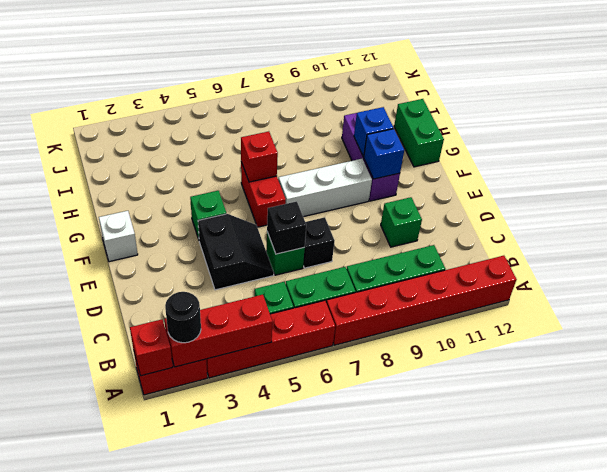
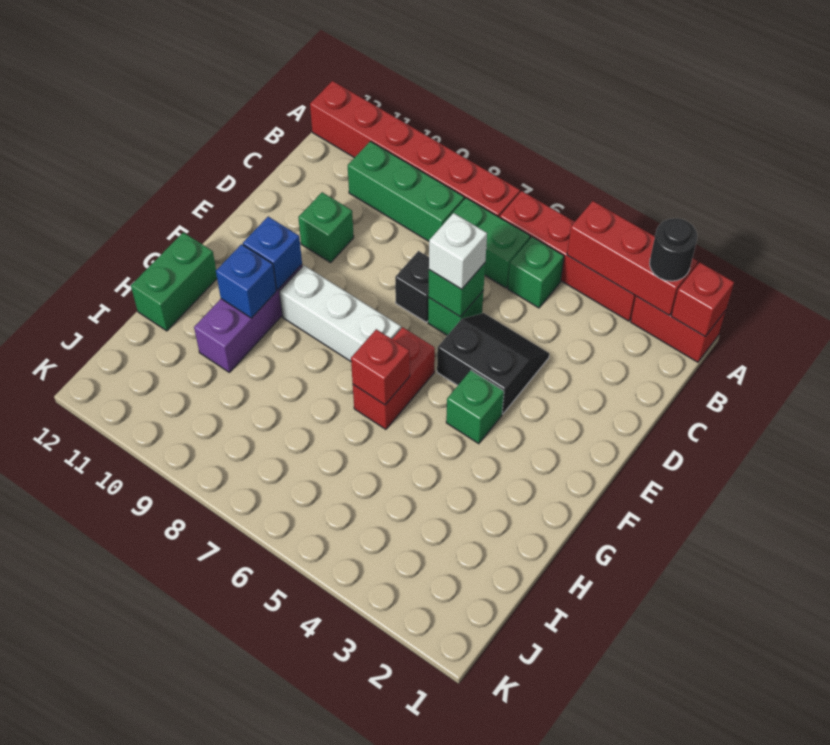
black 2x2 slope [198,214,274,290] -> black 2x2 slope turned to [437,313,549,414]
black 1x1 brick [267,201,306,254] -> green 1x1 brick [428,263,485,317]
white 1x1 brick [99,211,138,262] -> white 1x1 brick moved to [429,213,487,289]

